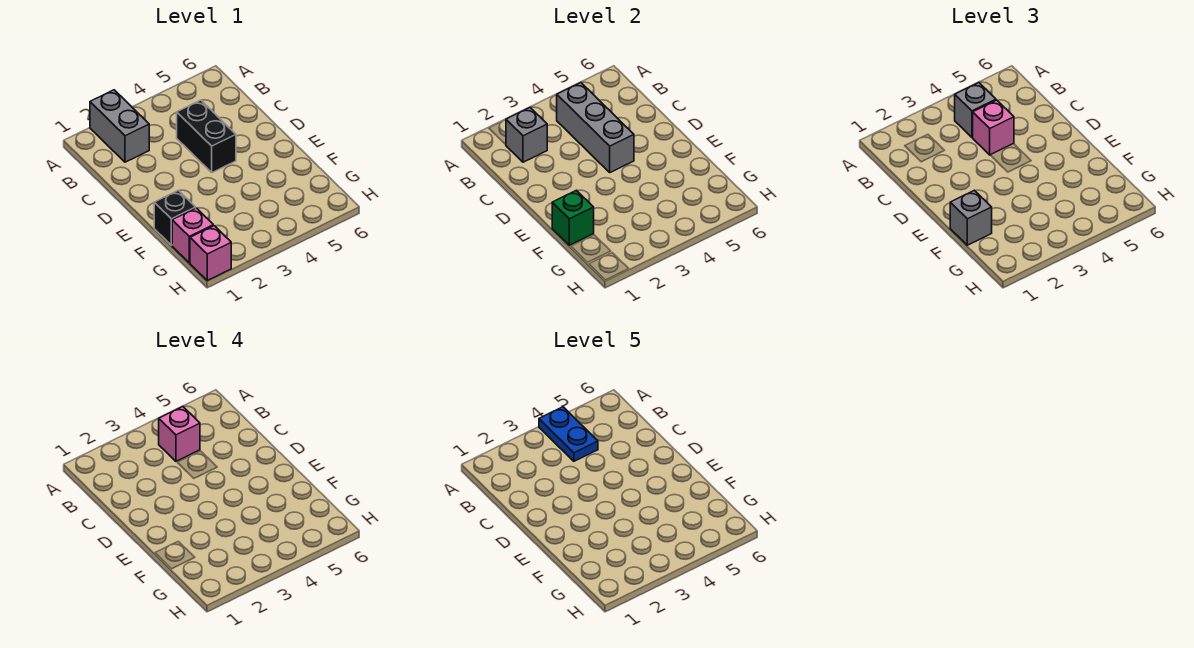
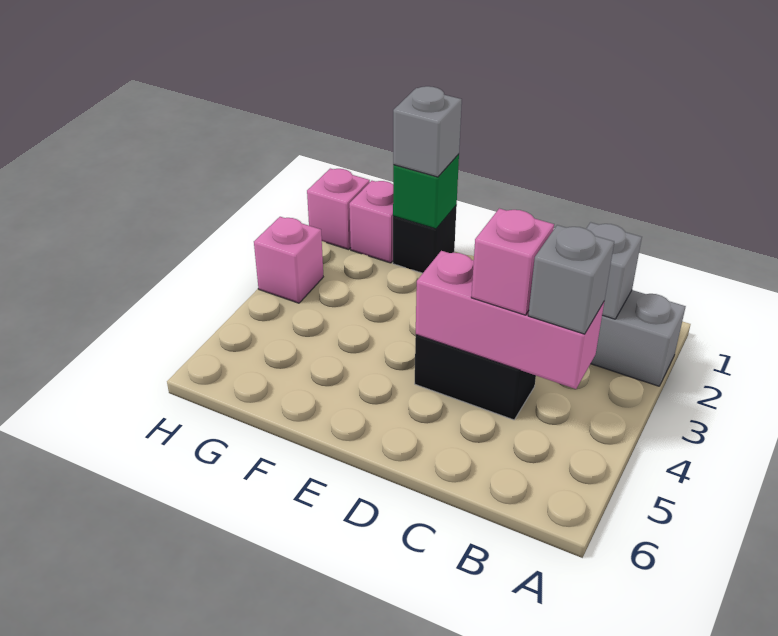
blue 1x2 plate [539,407,598,461] -> none
grey 1x3 brick [557,83,634,172] -> pink 1x3 brick [416,251,604,389]
pink 1x1 brick [159,407,200,461] -> pink 1x1 brick moved to [254,217,323,303]

